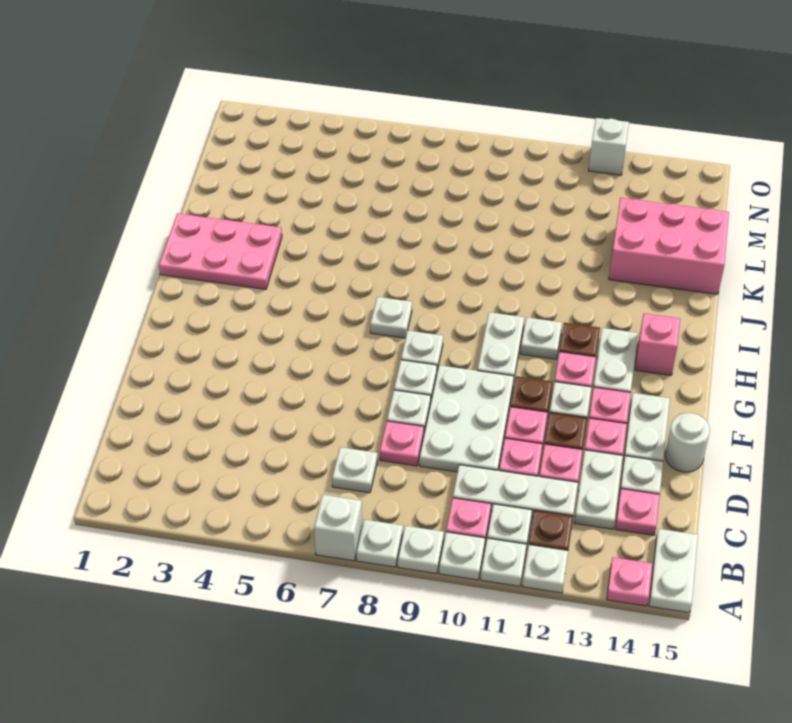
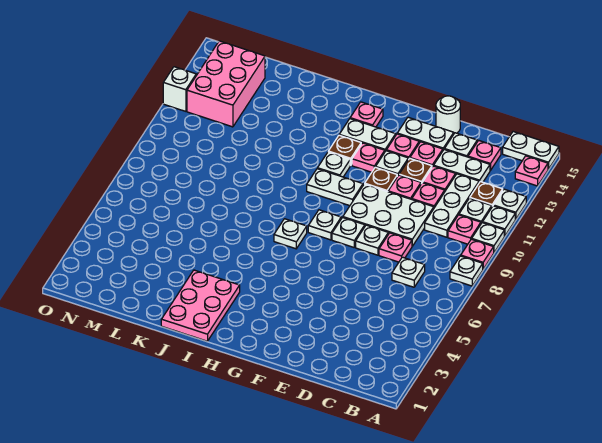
white 1x1 brick [314,495,362,561] -> none
white 1x1 plate [398,526,444,574] -> pink 1x1 plate [461,239,494,269]
pink 1x1 brick [635,313,680,375] -> pink 1x1 plate [350,102,383,127]
pink 2x3 brick [609,198,729,294] -> pink 2x3 brick moved to [187,41,265,127]

